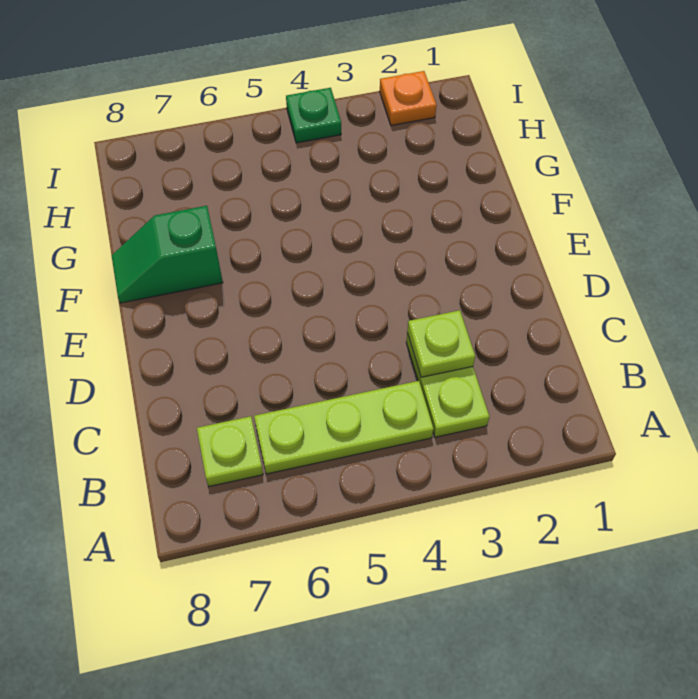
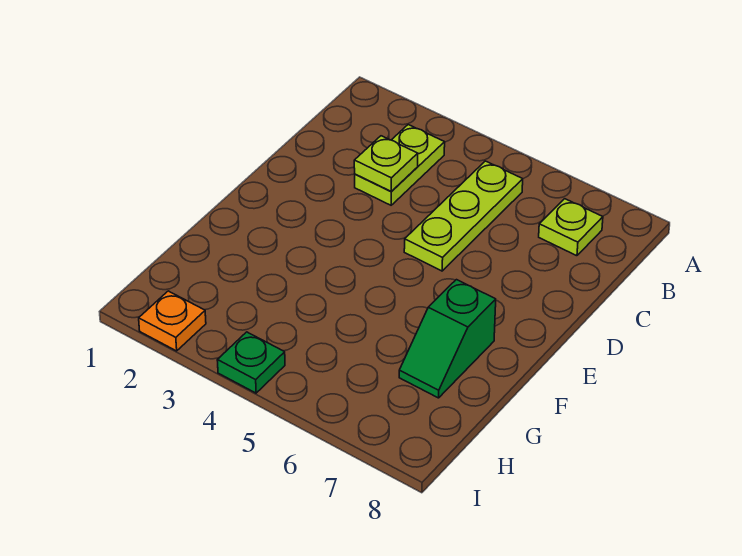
lime 1x3 plate [254,381,434,474] -> lime 1x3 plate turned to [404,161,523,271]
green 1x2 slope [111,206,223,303] -> green 1x2 slope turned to [399,280,496,398]

